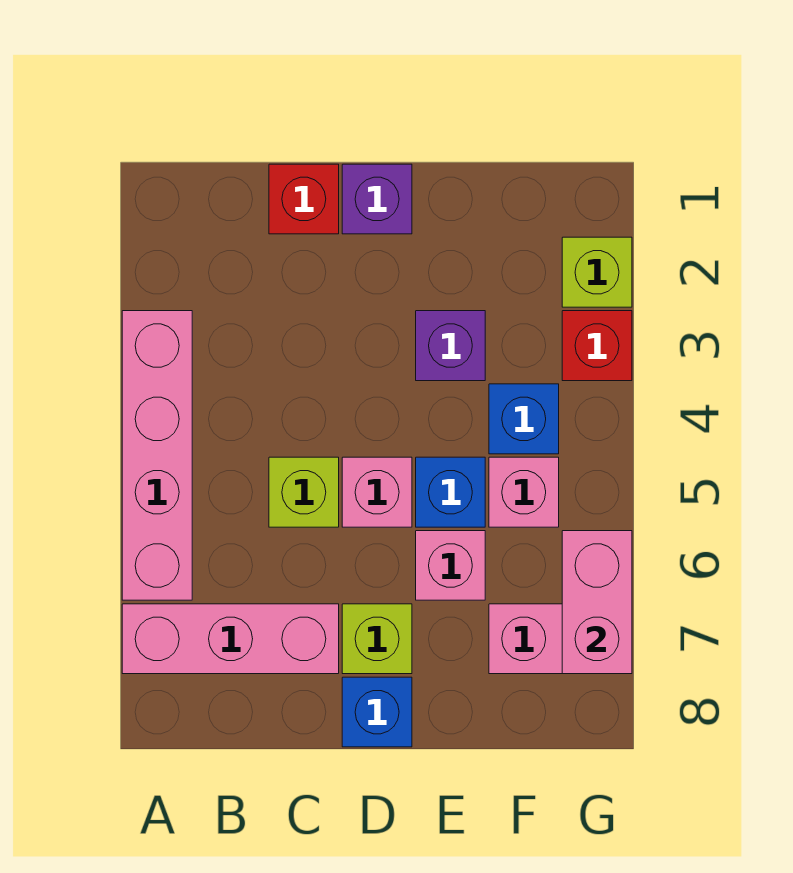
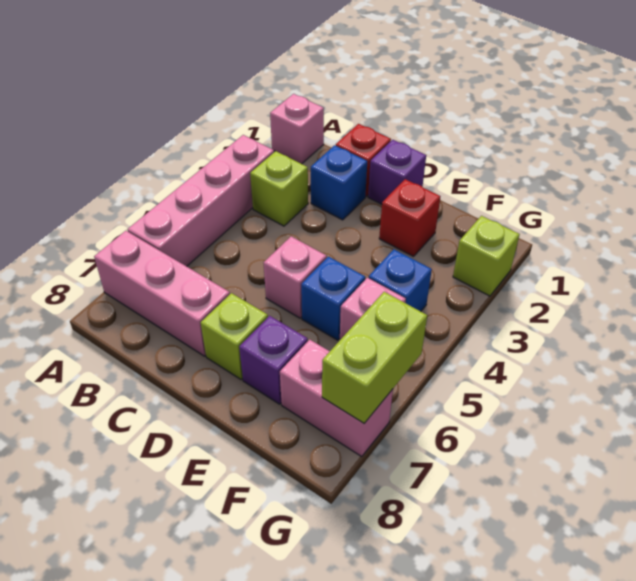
lime 1x1 brick [269,457,339,527] -> lime 1x1 brick moved to [250,151,308,226]
blue 1x1 brick [342,677,412,747] -> blue 1x1 brick moved to [311,145,367,220]
purple 1x1 brick [416,311,485,381] -> purple 1x1 brick moved to [239,316,308,404]
pink 1x1 brick [416,531,485,600] -> pink 1x1 brick moved to [270,94,324,164]
red 1x1 brick [562,311,632,381] -> red 1x1 brick moved to [379,179,441,257]
pink 1x2 brick [562,531,632,674] -> lime 1x2 brick [322,292,427,423]

